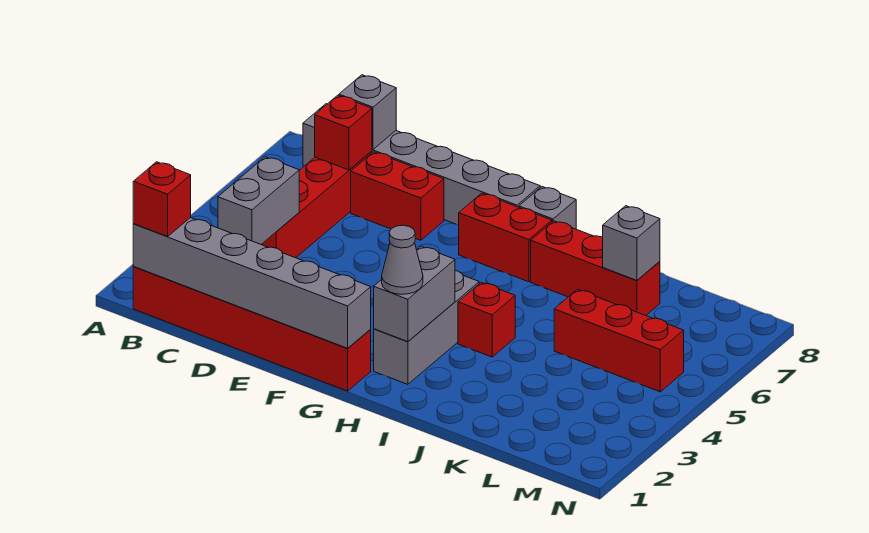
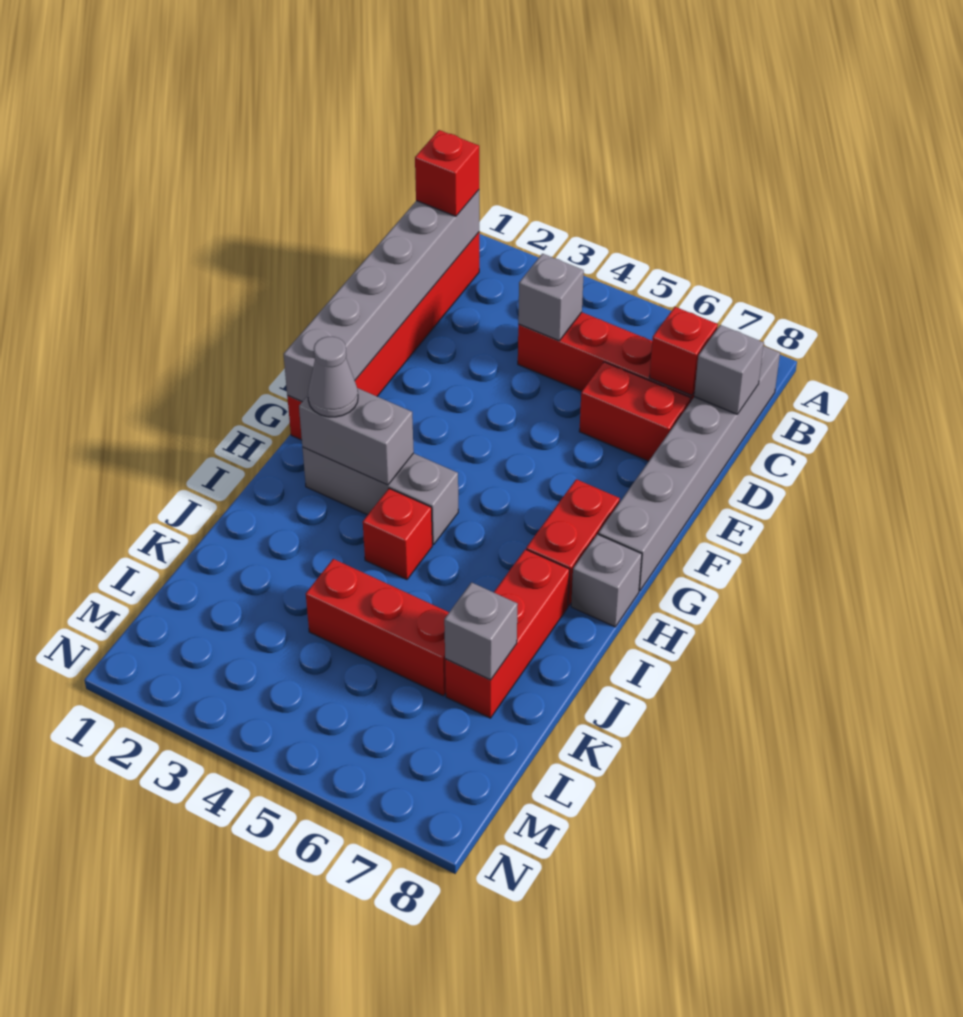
grey 1x2 brick [218,157,299,244] -> grey 1x1 brick [518,254,584,341]
red 1x2 brick [351,152,444,240] -> red 1x2 brick turned to [579,362,691,461]
red 1x3 brick [554,289,684,392] -> red 1x3 brick turned to [306,559,449,696]

